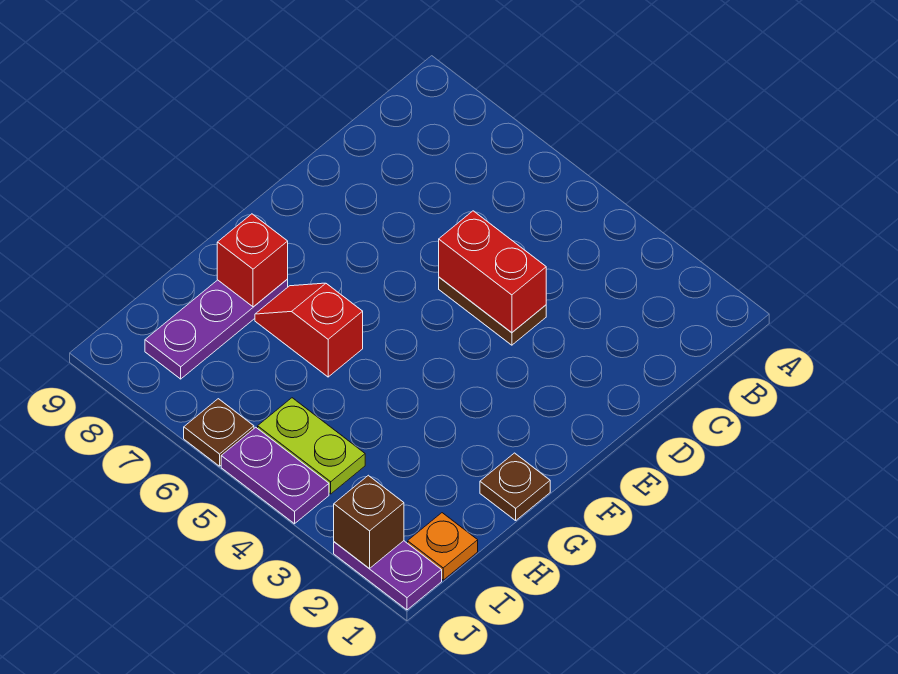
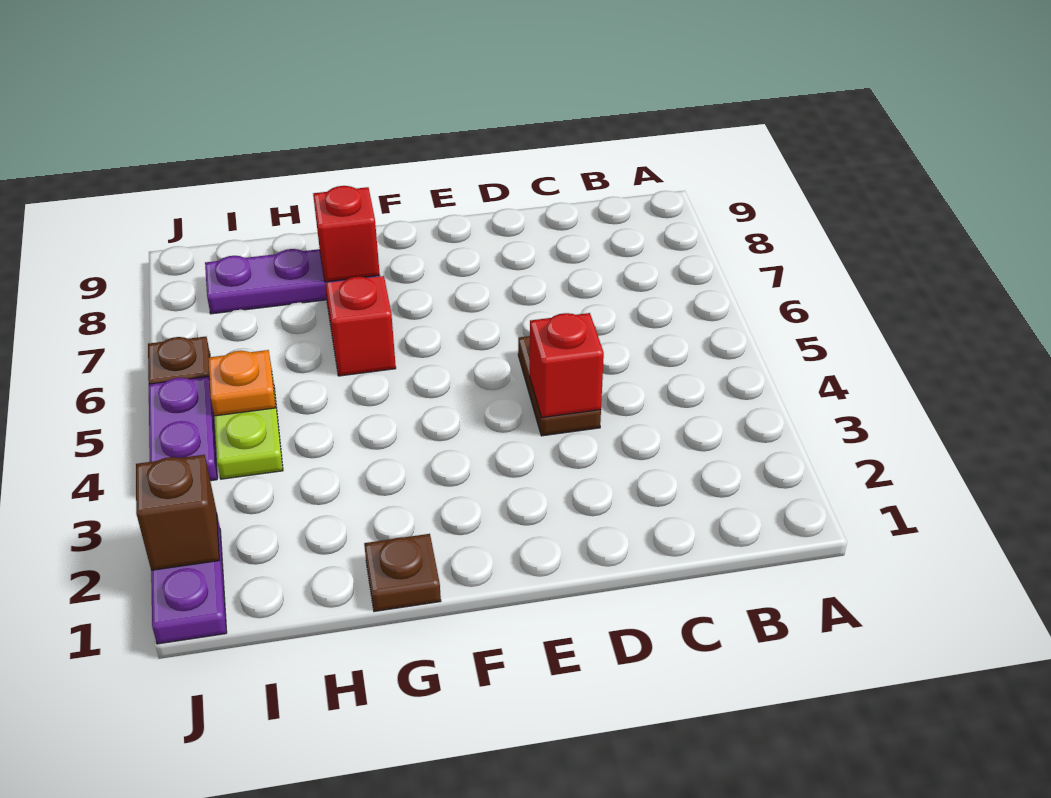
red 1x2 brick [439,211,546,332] -> red 1x1 brick [530,313,604,418]
orange 1x1 plate [408,513,478,580] -> orange 1x1 plate moved to [208,350,276,416]

